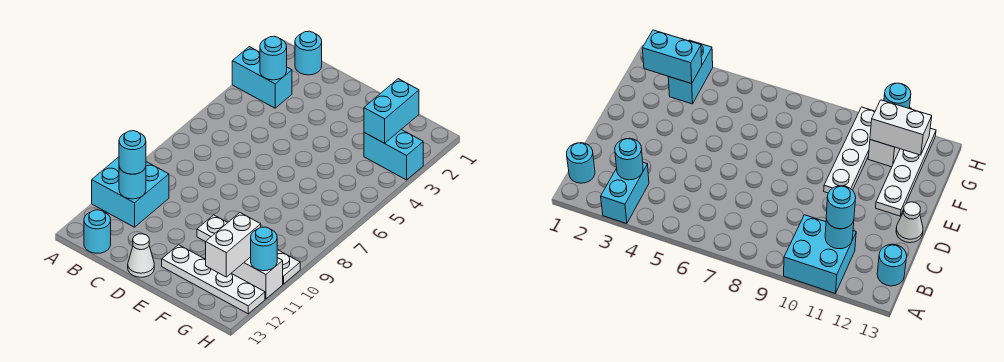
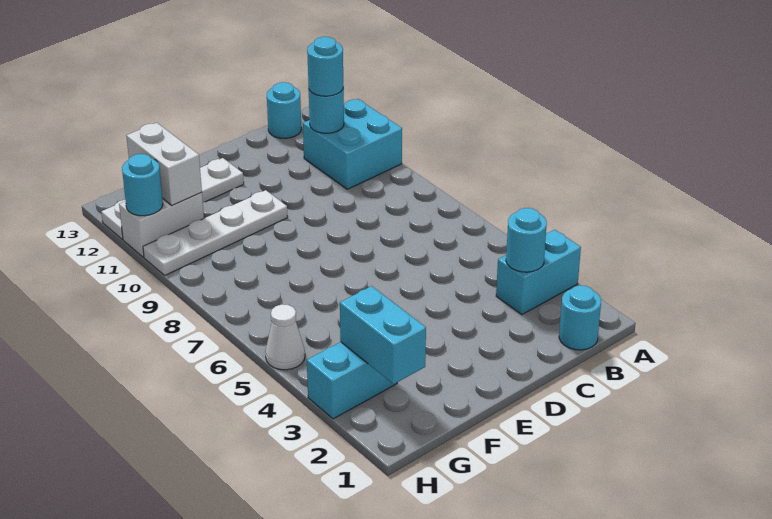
white 1x1 cone [128,234,154,277] -> white 1x1 cone moved to [265,304,305,370]

